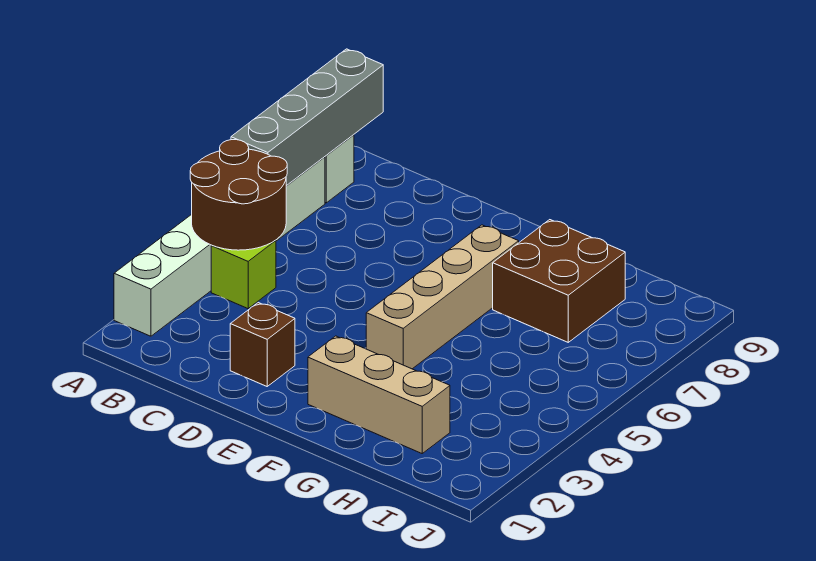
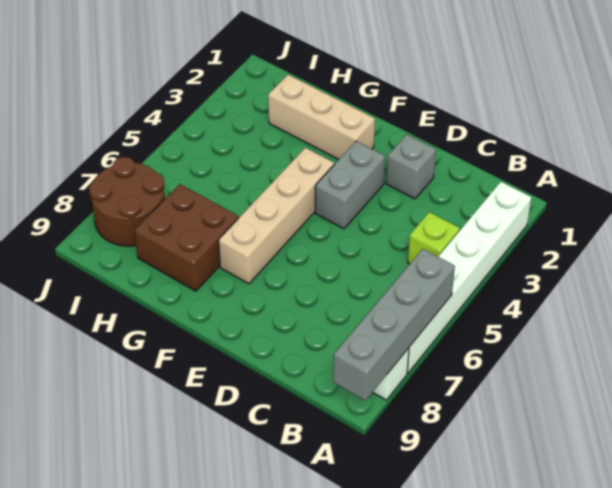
brown 2x2 round brick [190,140,287,250] -> brown 2x2 round brick moved to [89,157,165,246]
brown 1x1 brick [230,303,295,386] -> grey 1x1 brick [386,134,436,199]
none -> grey 1x2 brick [315,141,385,229]

